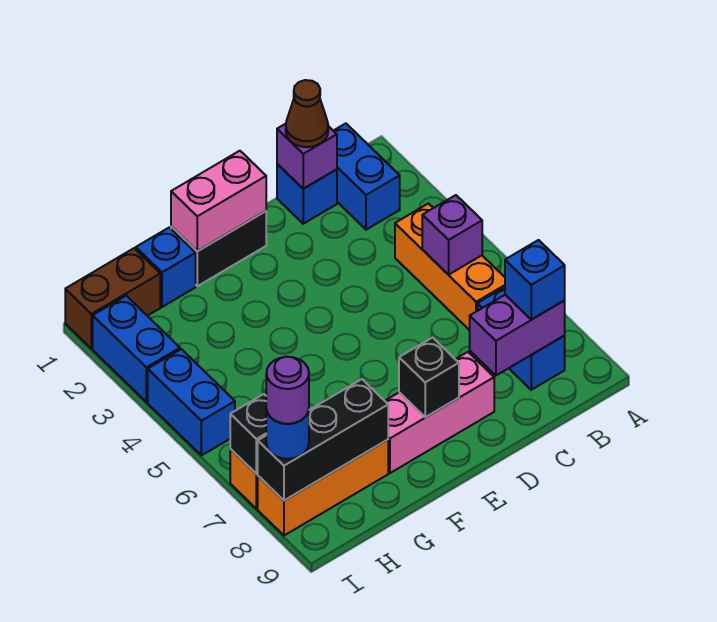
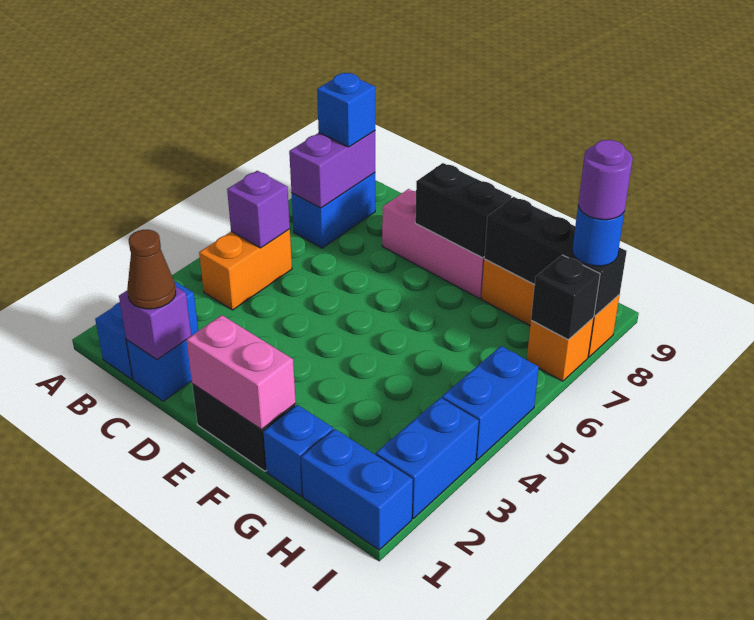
orange 1x3 brick [395,204,505,330] -> orange 1x2 brick [199,229,292,310]
purple 1x2 brick [470,295,565,375] -> purple 1x2 brick turned to [289,131,375,208]
black 1x1 brick [399,338,459,417] -> black 1x2 brick [415,163,512,258]
brown 1x2 brick [65,248,160,349] -> blue 1x2 brick [301,429,413,550]

